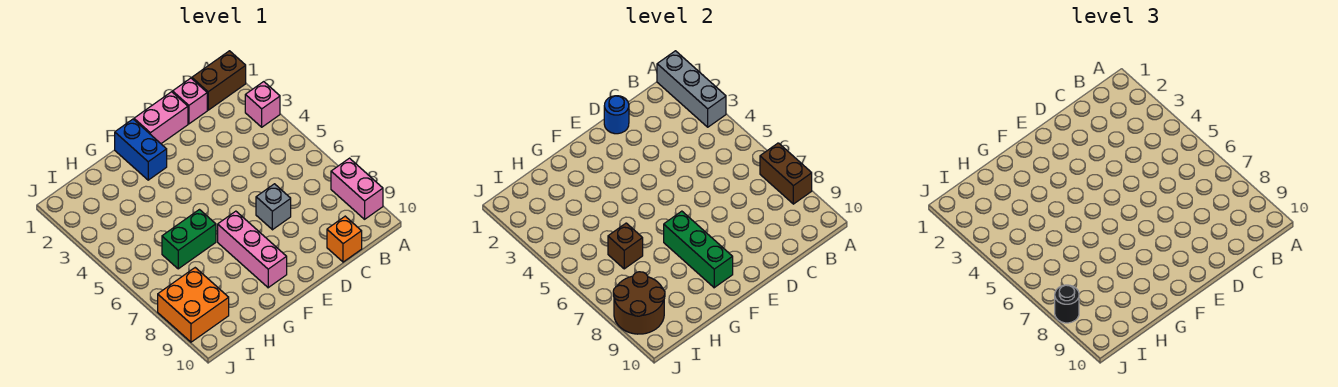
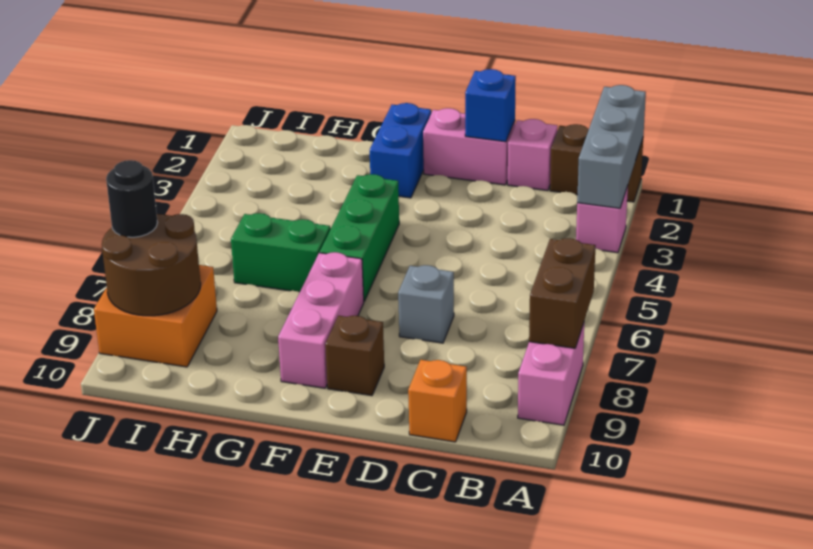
blue 1x1 round brick [604,96,629,134] -> blue 1x1 brick [465,69,516,142]
green 1x3 brick [664,211,733,288] -> green 1x3 brick moved to [320,174,399,301]
brown 1x1 brick [608,223,643,269] -> brown 1x1 brick moved to [325,316,384,396]

